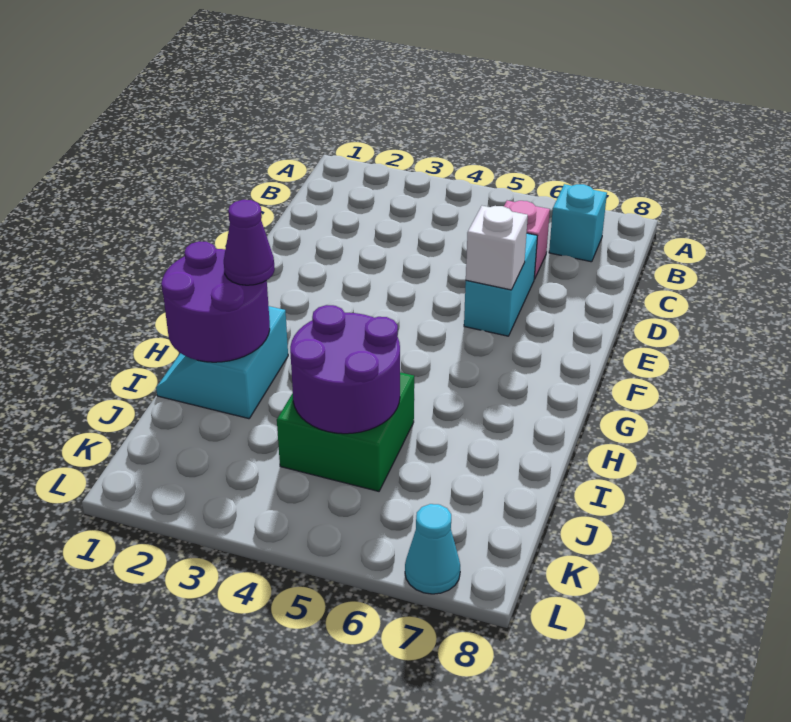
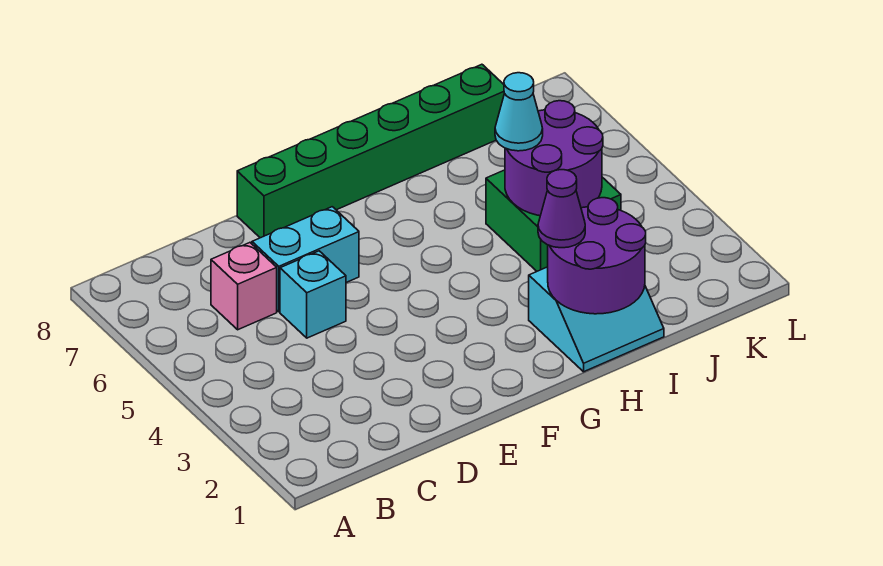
cyan 1x1 brick [549,184,607,262] -> cyan 1x1 brick moved to [280,251,346,338]
white 1x1 brick [466,206,528,290] -> none
none -> green 1x6 brick [237,64,504,238]
cyan 1x1 cone [405,504,460,594] -> cyan 1x1 cone moved to [495,73,543,151]

